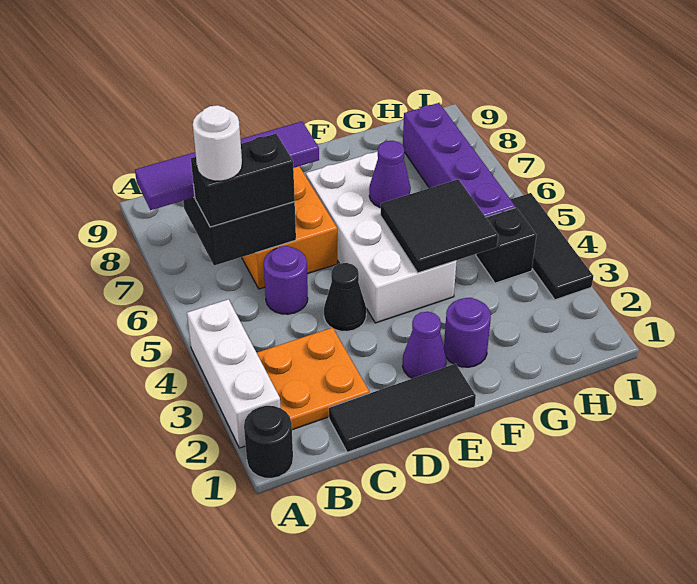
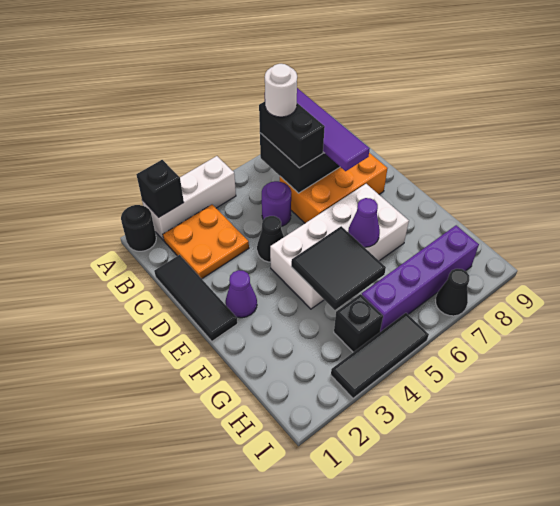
none -> black 1x1 brick [136,160,184,217]
purple 1x1 round brick [444,298,491,367] -> none
none -> black 1x1 cone [435,269,469,316]

